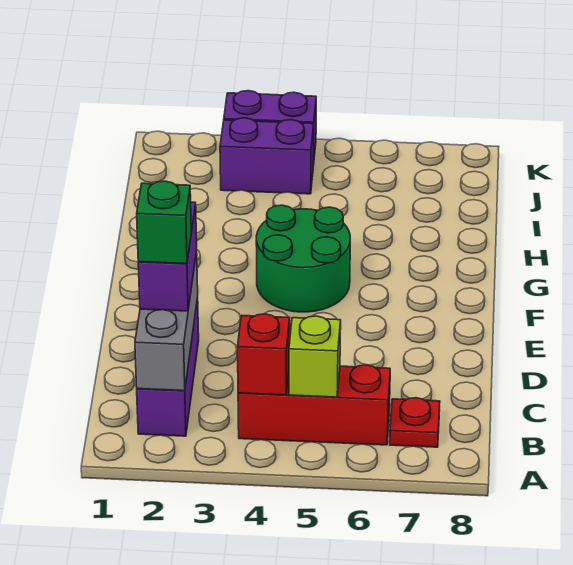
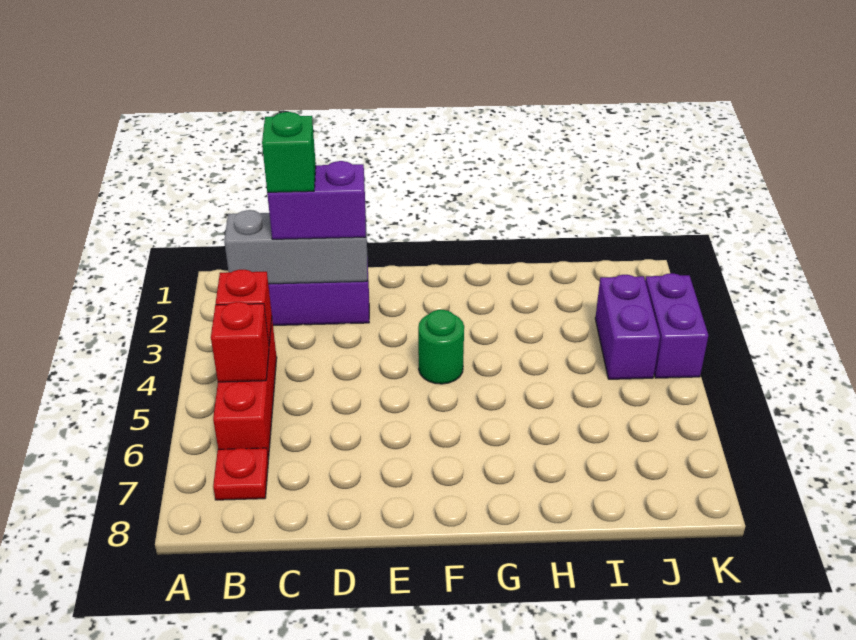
lime 1x1 brick [289,316,341,397] -> red 1x1 brick [211,302,269,382]
green 2x2 round brick [256,205,350,312] -> green 1x1 round brick [418,310,464,384]

